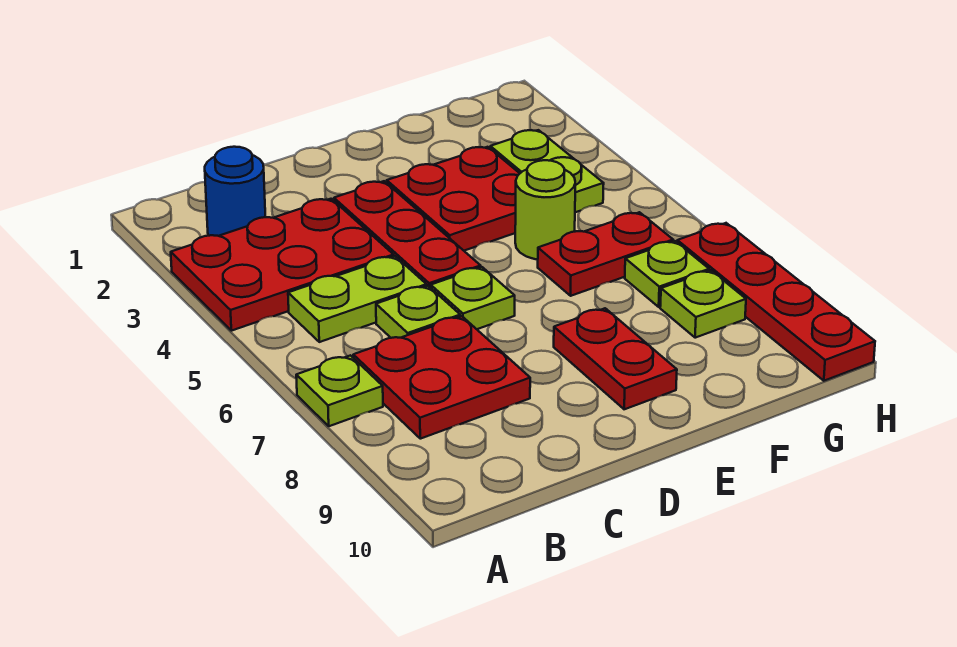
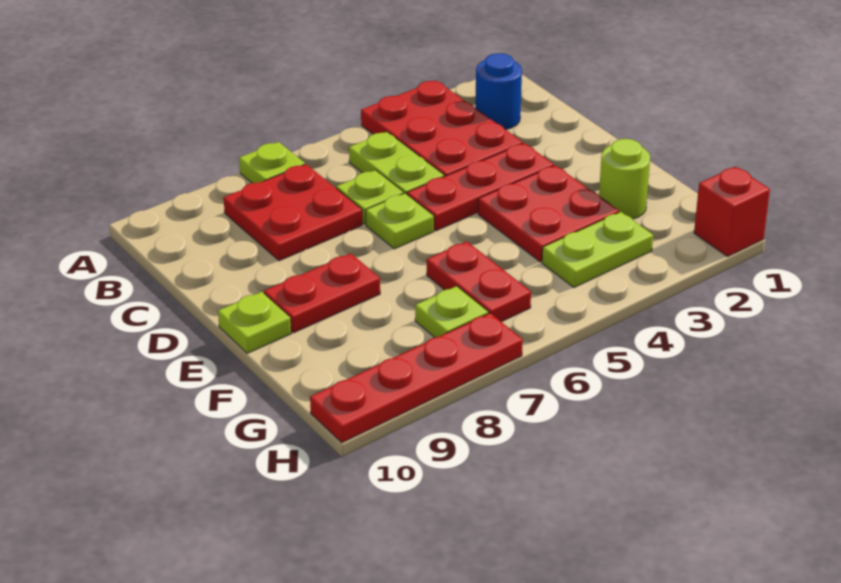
lime 1x1 round brick [515,160,575,259] -> lime 1x1 round brick moved to [599,139,650,219]
lime 1x1 plate [660,270,746,338] -> lime 1x1 plate moved to [218,292,291,353]
none -> red 1x1 brick [694,167,770,256]

